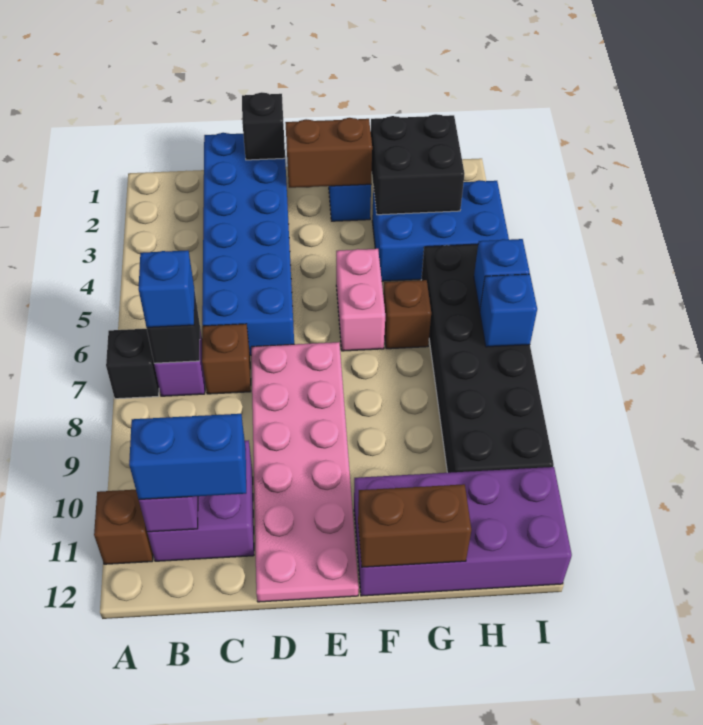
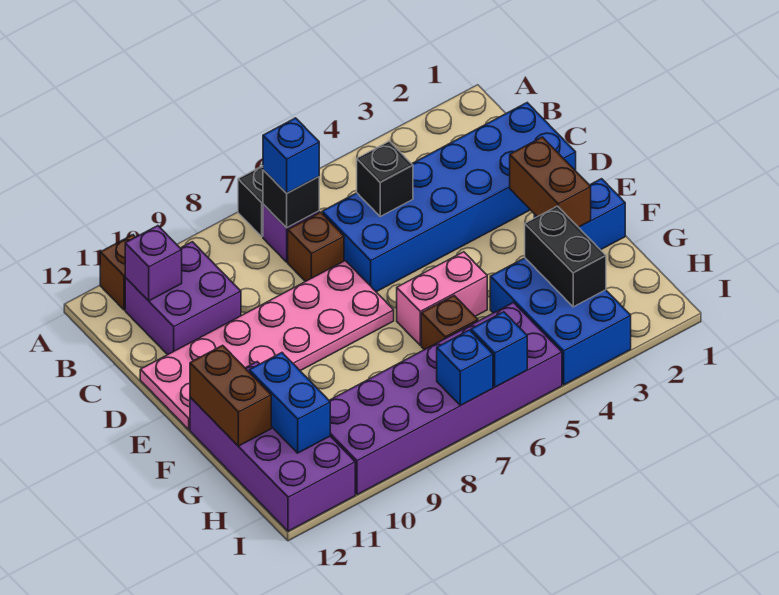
blue 1x2 brick [129,414,246,500] -> blue 1x2 brick moved to [249,353,330,453]
black 1x1 brick [242,92,285,160] -> black 1x1 brick moved to [357,141,413,216]
black 2x2 brick [371,114,465,215] -> black 1x2 brick [525,206,606,307]
black 2x6 brick [421,244,554,473] -> purple 2x6 brick [329,303,562,495]

